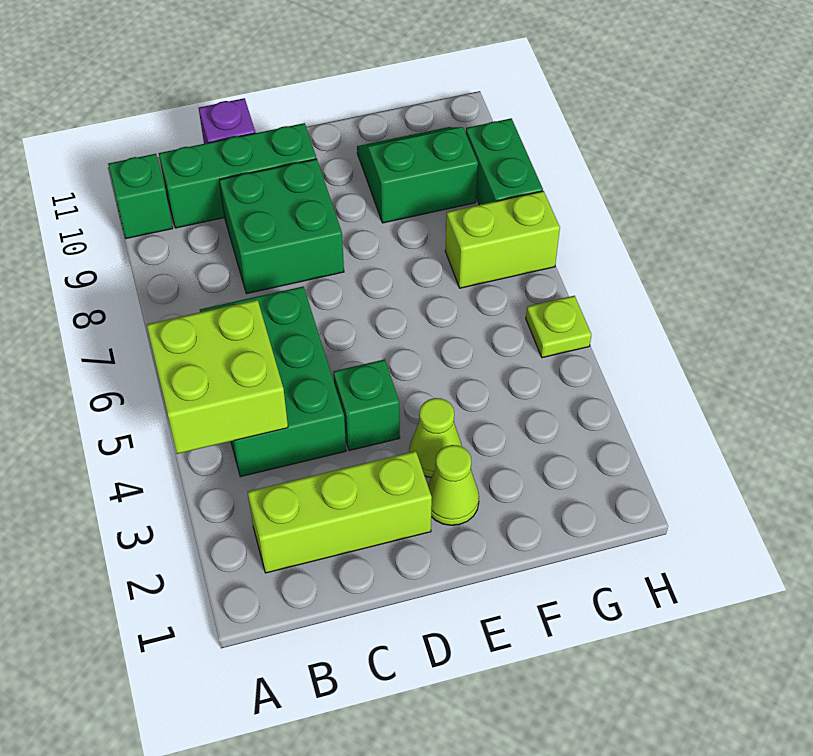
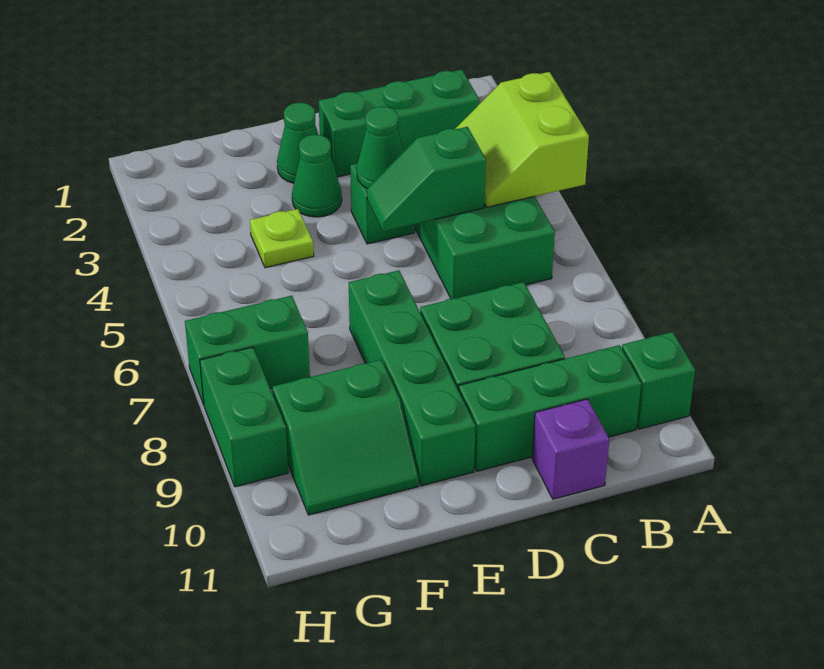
lime 2x2 brick [147,300,288,454] -> lime 2x2 slope [455,72,589,207]
lime 1x3 brick [248,451,432,573] -> green 1x3 brick [319,70,479,177]
none -> green 1x2 slope [367,127,486,231]
none -> green 1x1 cone [357,107,404,189]
lime 1x1 cone [428,445,479,525] -> green 1x1 cone [277,103,318,183]
lime 1x1 cone [409,398,462,477] -> green 1x1 cone [292,135,342,217]
none -> green 1x4 brick [349,270,475,486]
lime 1x2 brick [445,191,560,288] -> green 1x2 brick [185,296,310,405]
lime 1x1 plate [526,296,592,358] -> lime 1x1 plate moved to [250,209,314,268]

